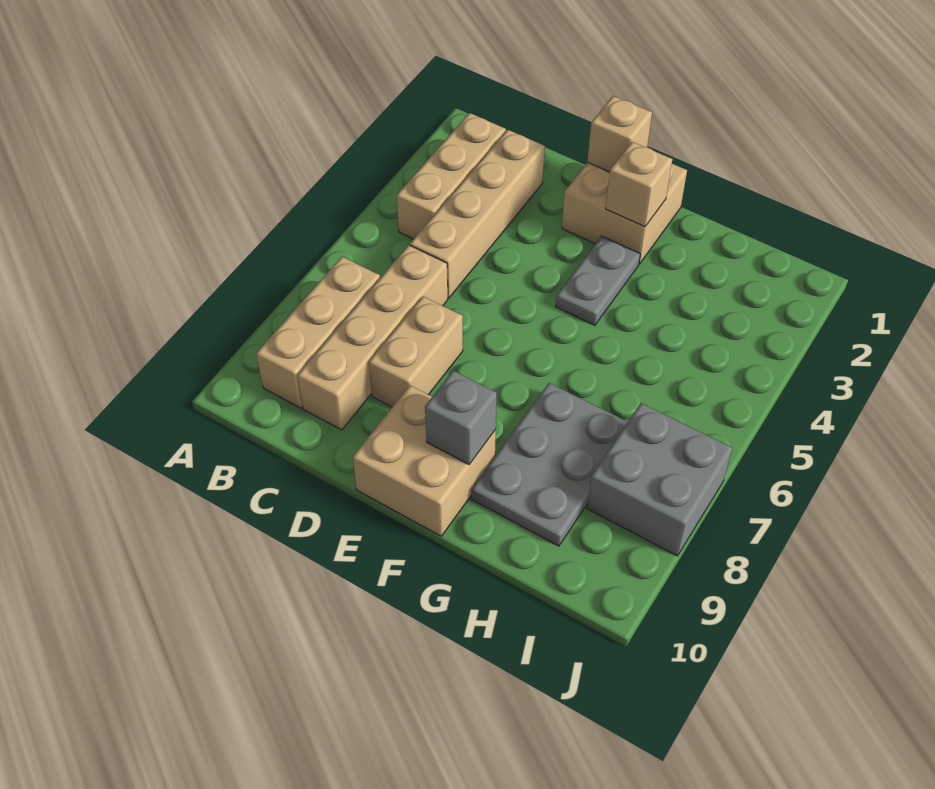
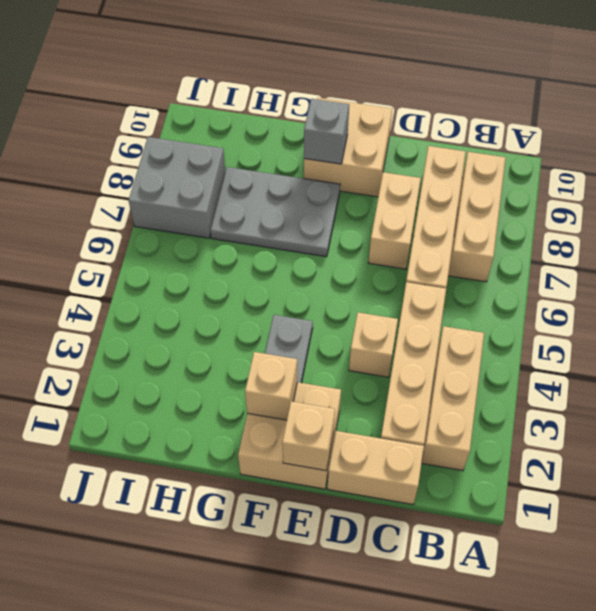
none -> tan 1x2 brick [328,431,424,504]
none -> tan 1x1 brick [349,313,398,377]
grey 2x3 plate [471,383,628,546] -> grey 2x3 plate turned to [211,167,340,257]

